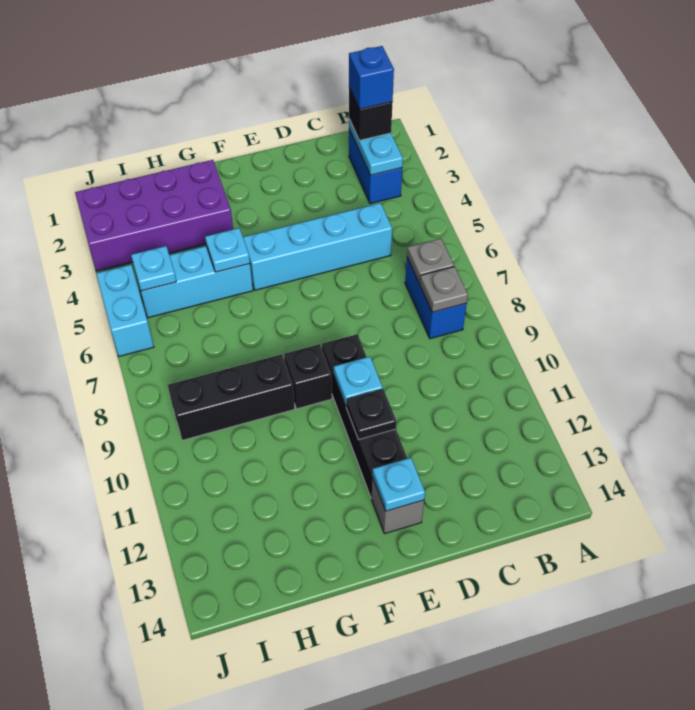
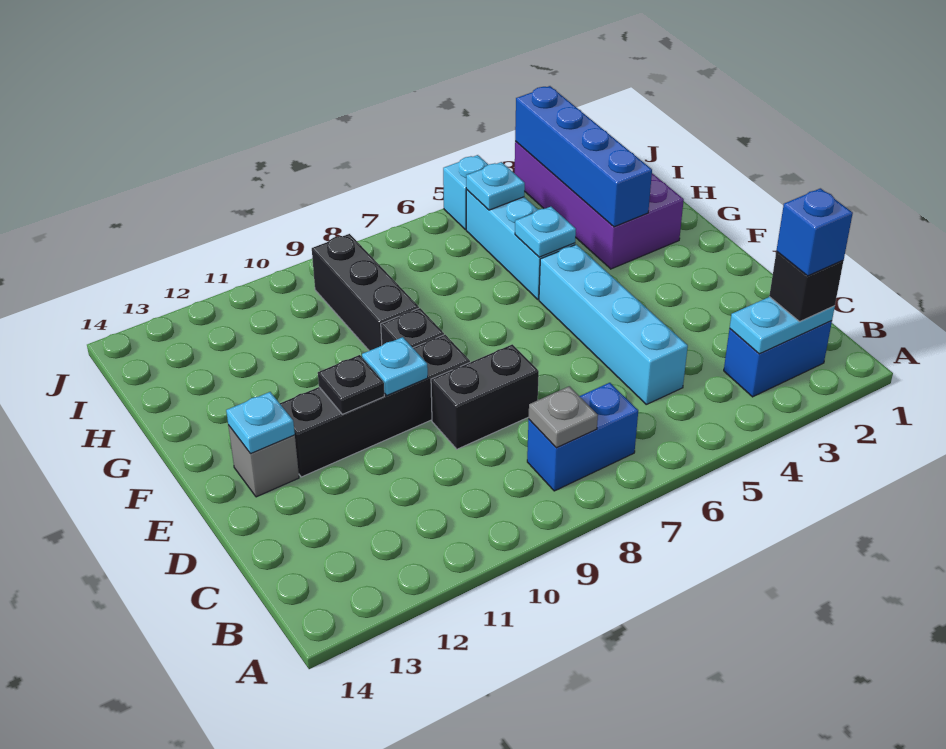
grey 1x1 plate [407,238,454,283] -> none
none -> black 1x2 brick [431,344,539,449]
none -> blue 1x4 brick [515,86,652,227]
cyan 1x2 brick [96,265,154,356] -> cyan 1x1 brick [443,155,488,230]

